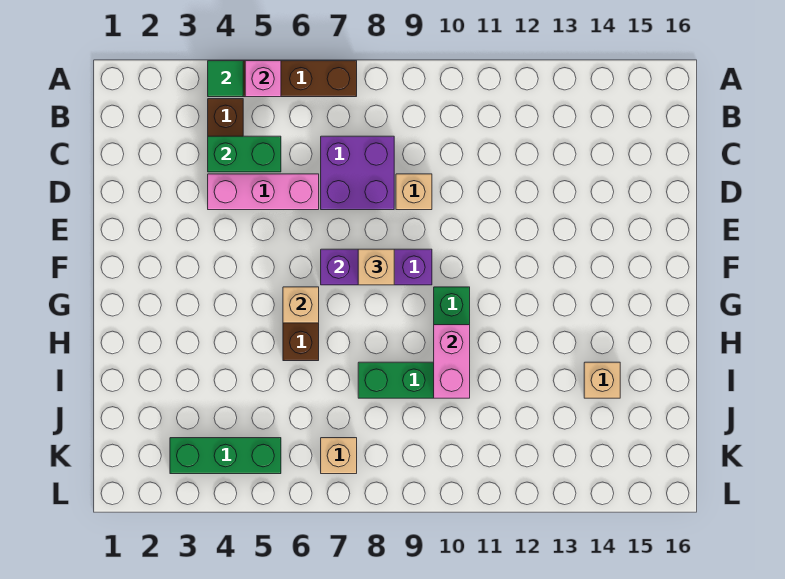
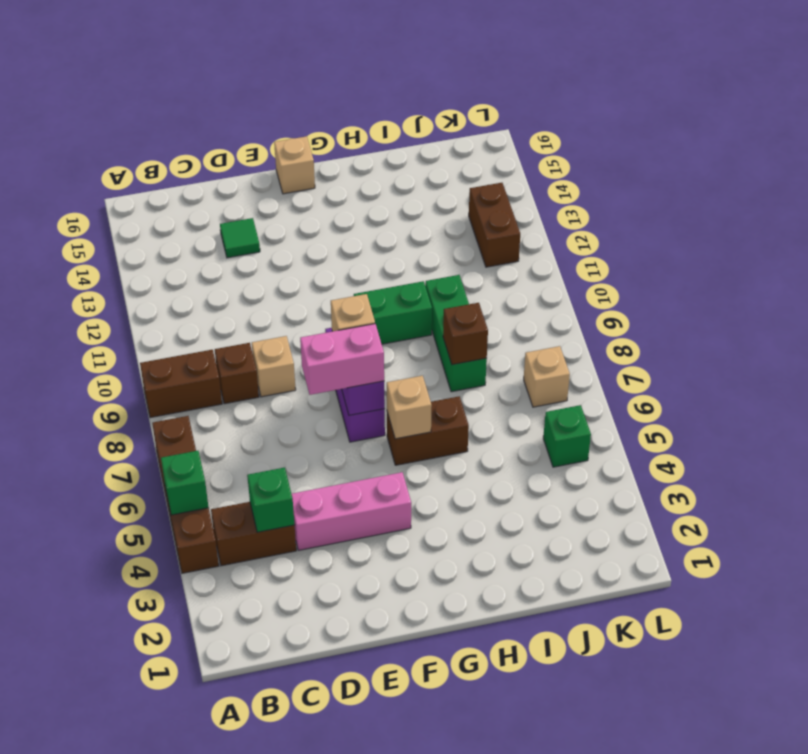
green 1x1 tile [208,61,243,97] -> green 1x1 tile moved to [220,218,260,258]
pink 1x1 brick [245,61,281,97] -> green 1x1 brick [161,451,209,515]
none -> brown 1x2 brick [140,350,222,418]
green 1x2 brick [208,136,281,172] -> green 1x1 brick [247,468,294,532]
purple 2x2 brick [321,136,394,210] -> none
none -> brown 1x1 brick [215,343,259,404]
pink 1x3 brick [208,174,319,210] -> pink 1x3 brick turned to [292,472,411,550]
pink 1x2 brick [434,325,470,398] -> pink 1x2 brick moved to [300,324,384,395]
none -> brown 1x1 brick [443,303,488,365]
tan 1x1 brick [584,362,620,398] -> tan 1x1 brick moved to [274,136,315,194]
green 1x3 brick [170,438,281,474] -> green 1x1 brick [543,405,591,467]
none -> brown 1x2 brick [469,183,520,267]

